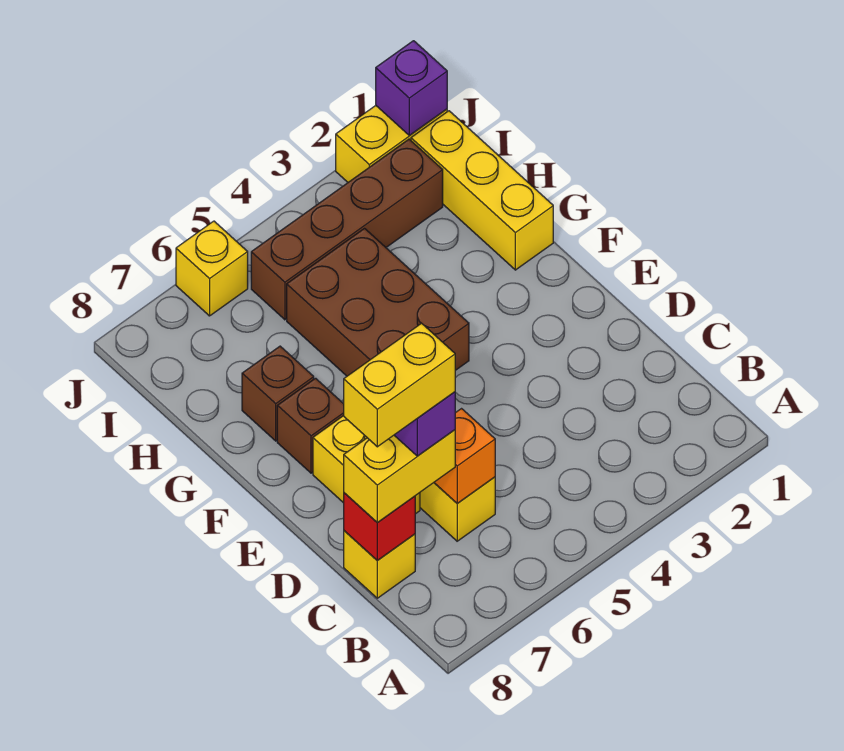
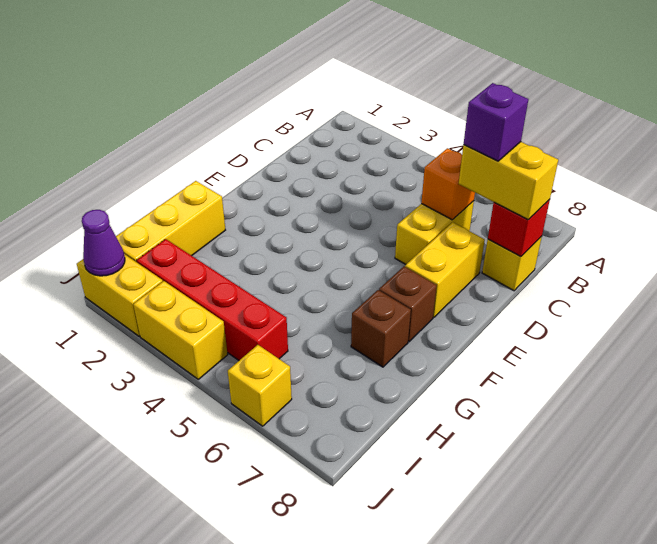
yellow 1x2 brick [344,323,455,447] -> yellow 1x2 brick moved to [133,281,228,379]
brown 2x3 brick [287,229,469,376] -> none
brown 1x4 brick [251,139,443,320] -> red 1x4 brick [137,239,288,360]
purple 1x1 brick [376,41,447,136] -> purple 1x1 cone [82,210,125,276]

